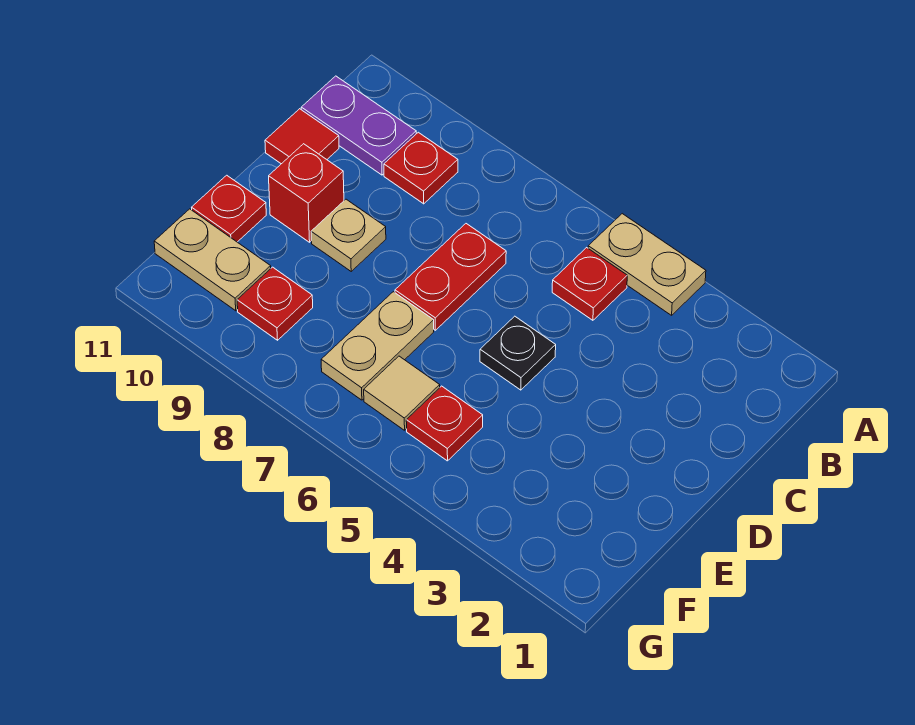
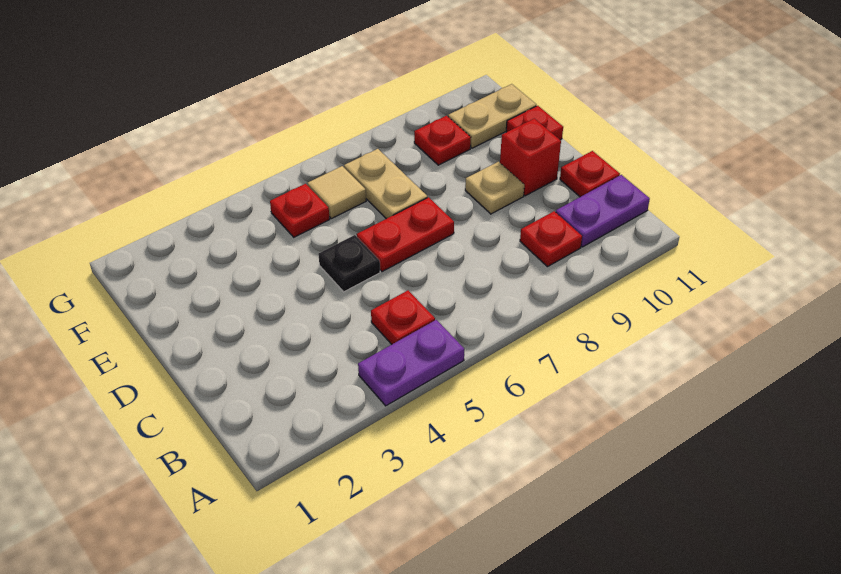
tan 1x2 plate [588,214,706,315] -> purple 1x2 plate [358,320,464,406]
red 1x2 plate [395,224,506,330] -> red 1x2 plate turned to [357,197,454,272]
red 1x1 tile [265,109,339,164] -> red 1x1 plate [560,151,620,197]

